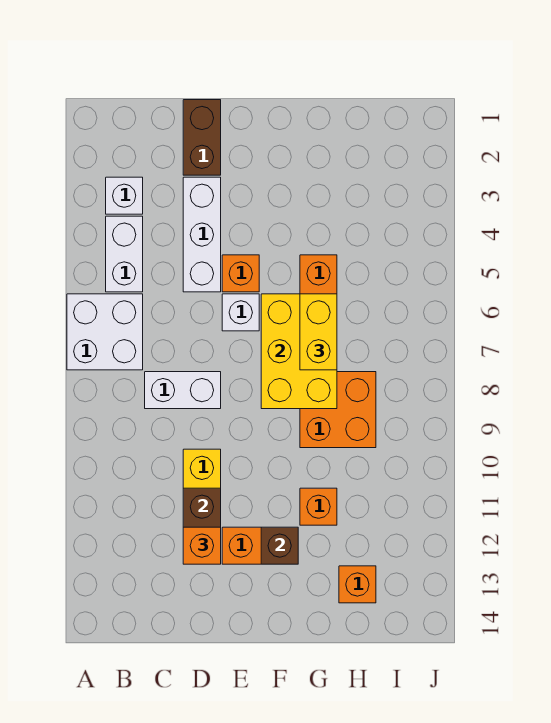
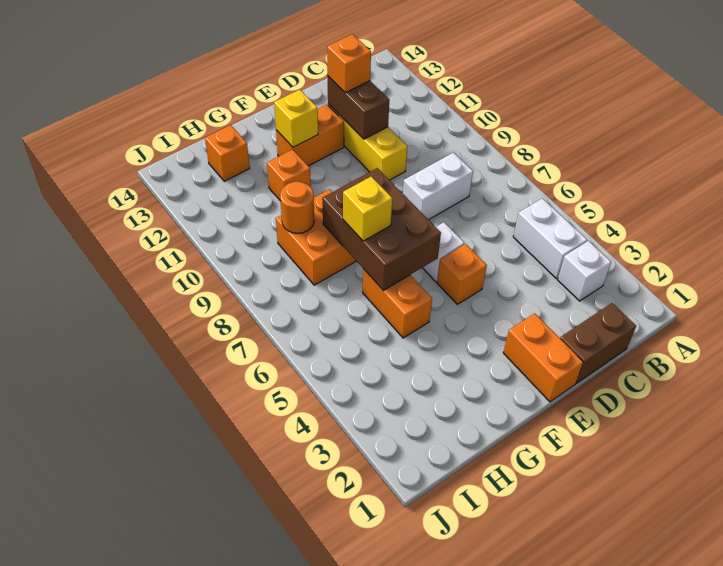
white 2x2 brick [67,294,143,370] -> none
brown 1x2 brick [183,100,221,175] -> brown 1x2 brick turned to [560,303,636,383]
white 1x3 brick [183,177,221,292] -> none
none -> orange 1x2 brick [503,313,583,402]
yellow 2x3 brick [261,294,337,409] -> brown 2x3 brick [322,168,441,290]
brown 1x1 brick [261,527,298,564] -> yellow 1x1 brick [274,90,318,147]
yellow 1x2 brick [300,294,337,370] -> yellow 1x1 brick [343,176,392,241]
none -> orange 1x1 round brick [280,182,314,233]

